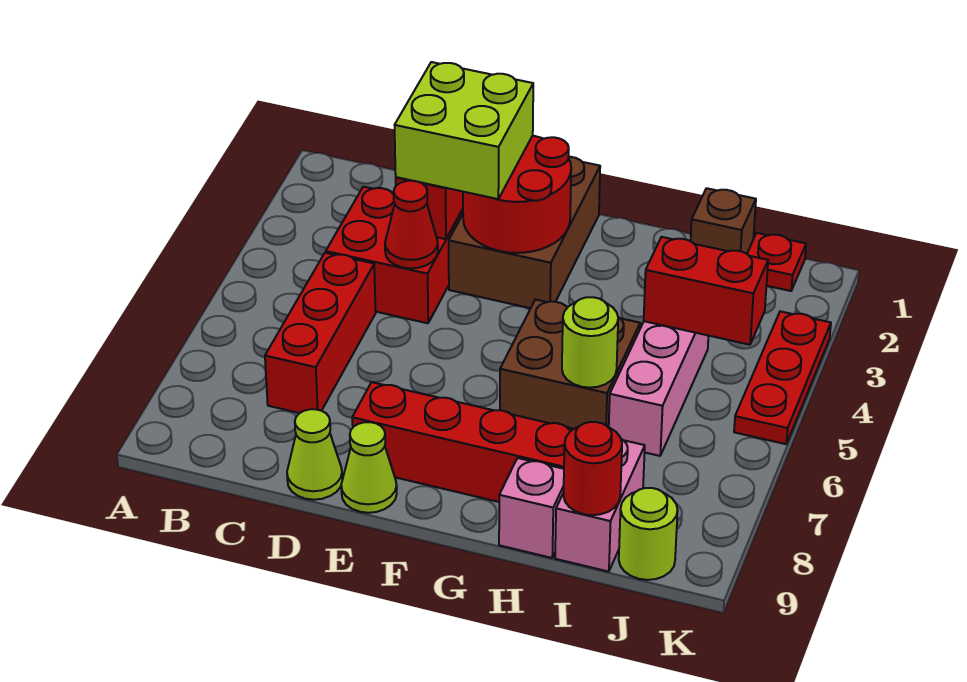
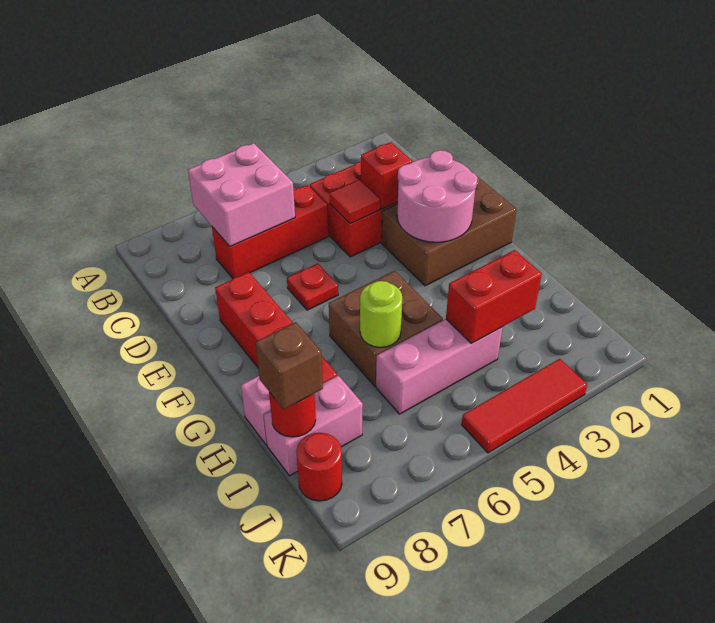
none -> pink 2x2 brick [188,143,295,247]
lime 2x2 brick [395,62,533,199] -> none
red 1x1 cone [385,181,438,268] -> red 1x1 tile [329,180,380,224]
lime 1x1 cone [287,409,342,500] -> none
red 2x2 round brick [463,136,571,253] -> pink 2x2 round brick [397,150,478,242]
lime 1x1 cone [341,422,397,513] -> none
brown 1x1 brick [691,188,756,254] -> brown 1x1 brick moved to [255,322,323,409]
red 1x2 brick [644,237,768,345] -> red 1x2 brick turned to [446,250,542,343]
red 1x1 plate [747,233,806,291] -> red 1x1 plate moved to [287,263,338,310]
lime 1x1 round brick [619,488,678,580] -> red 1x1 round brick [296,433,342,501]
red 1x3 plate [734,311,831,444] -> red 1x3 tile [462,359,587,453]

